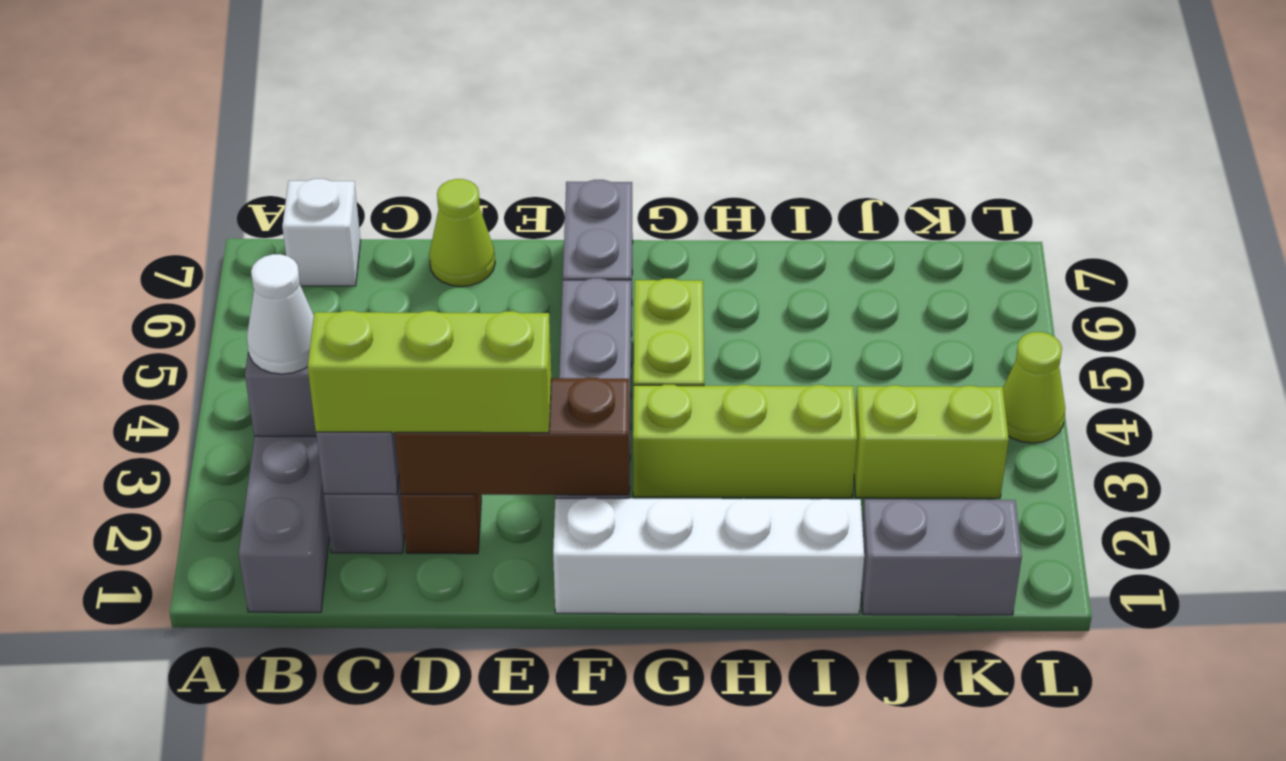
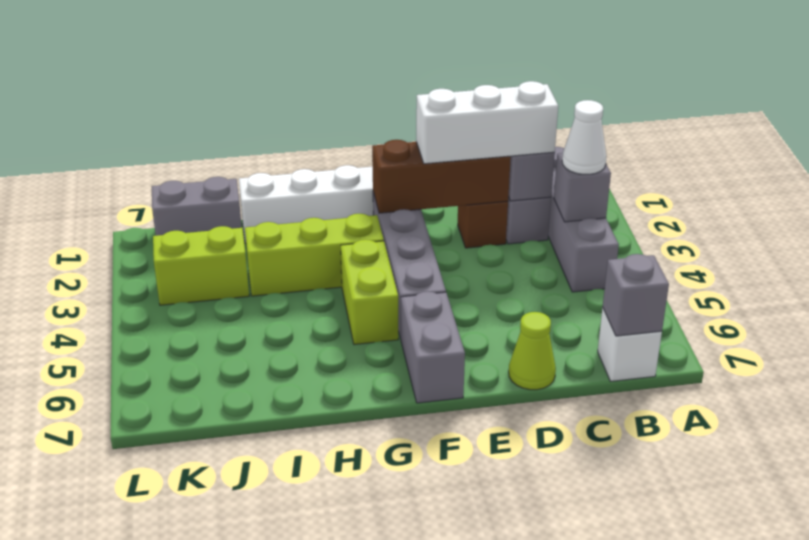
none -> grey 1x1 brick [603,254,669,336]
lime 1x3 brick [308,311,551,433] -> white 1x3 brick [416,81,558,164]
lime 1x1 cone [1003,332,1065,443] -> none

